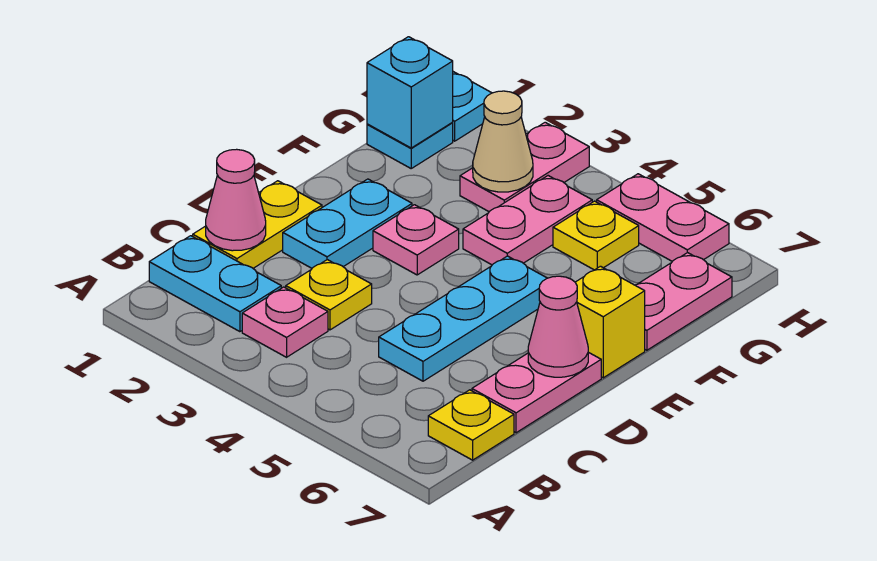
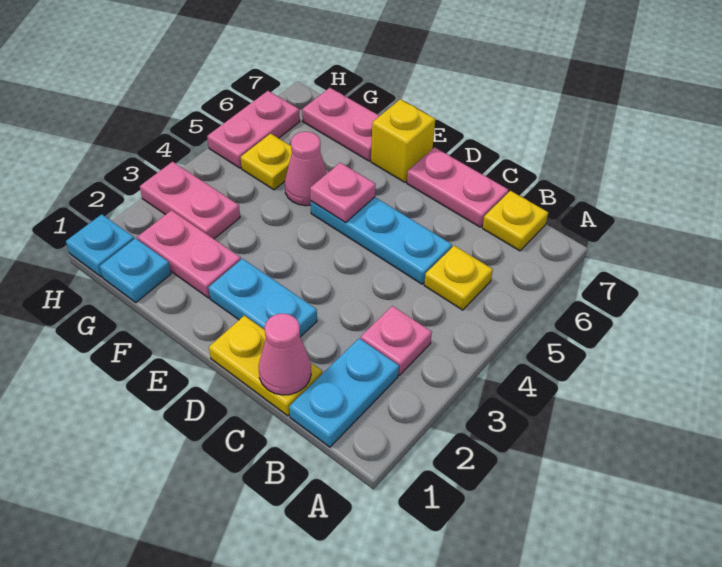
yellow 1x1 plate [286,260,372,330] -> yellow 1x1 plate moved to [424,246,493,310]
pink 1x1 cone [528,276,588,377] -> pink 1x1 cone moved to [285,132,327,206]
pink 1x1 plate [373,205,459,275] -> pink 1x1 plate moved to [310,163,376,223]
pink 1x2 plate [463,176,592,265] -> pink 1x2 plate moved to [137,210,241,298]
cyan 1x1 brick [367,37,453,148] -> none
tan 1x1 cone [473,91,533,192] -> none

